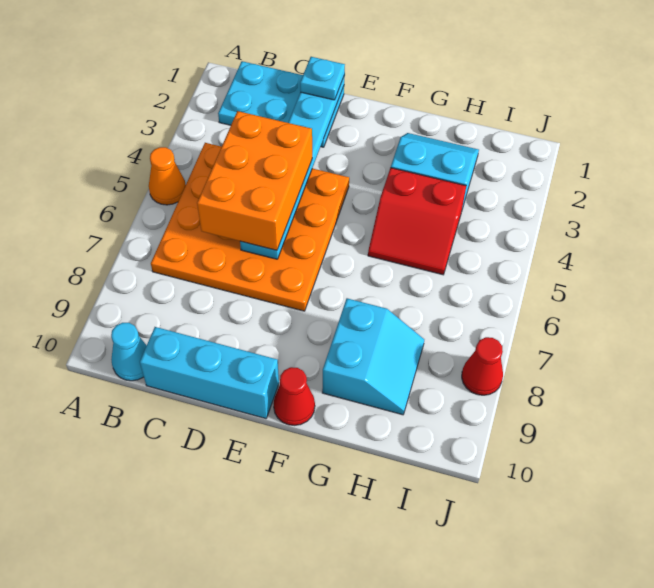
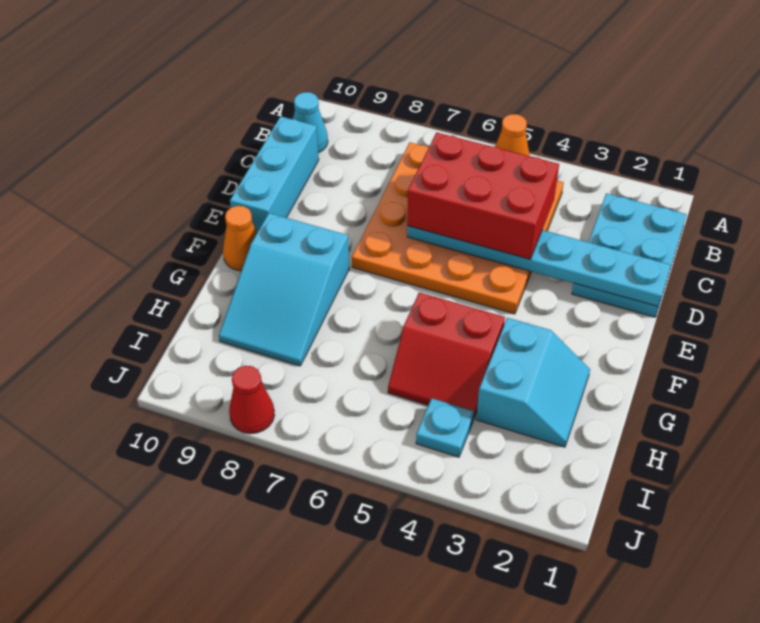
orange 2x3 brick [197,111,312,250] -> red 2x3 brick [407,132,559,259]
cyan 1x1 plate [300,57,345,100] -> cyan 1x1 plate moved to [416,398,474,457]
red 1x1 cone [274,367,315,425] -> orange 1x1 cone [223,206,257,271]
red 2x2 slope [368,168,466,275] -> red 2x2 slope turned to [388,292,505,418]
cyan 2x2 slope [322,298,424,415] -> cyan 2x3 slope [219,213,349,366]

